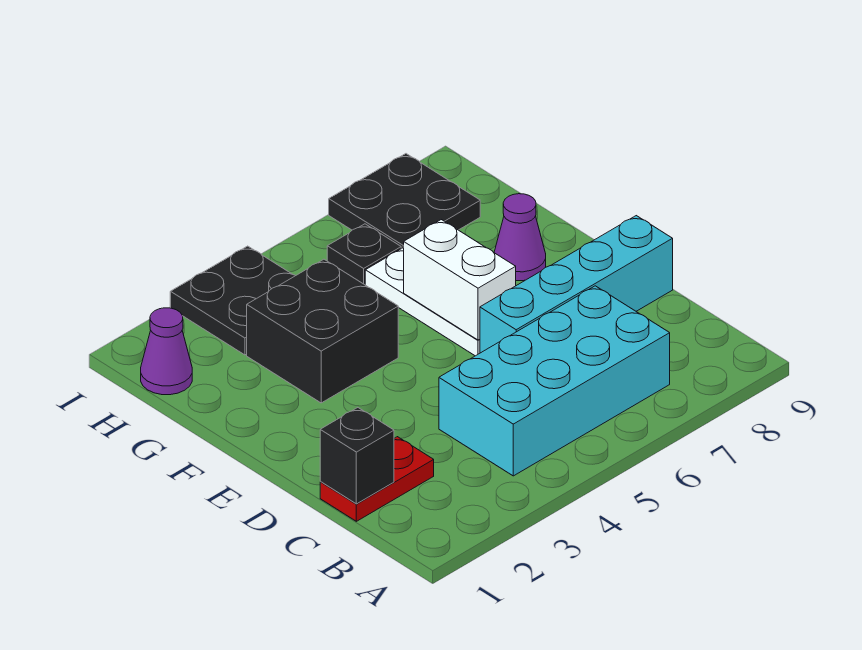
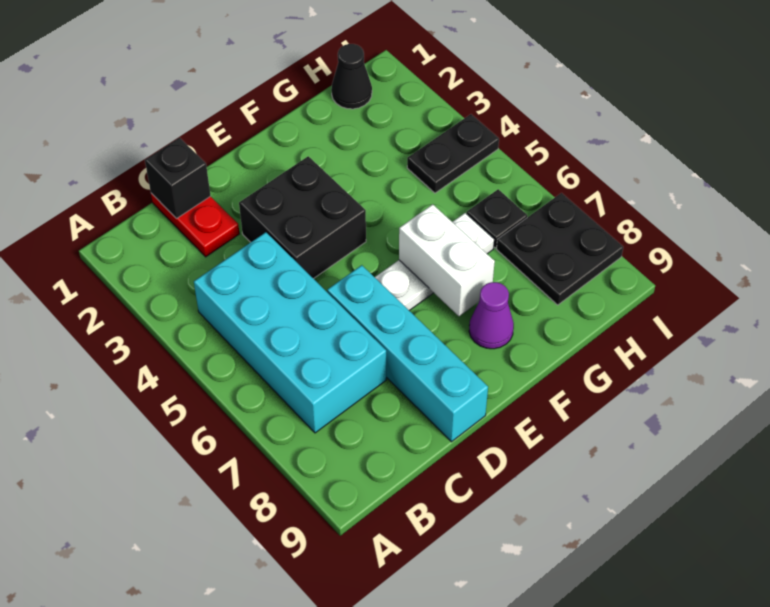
white 1x2 brick [403,220,516,340] -> white 1x2 brick turned to [399,204,495,316]
black 2x2 brick [247,259,398,403] -> black 2x2 brick moved to [239,156,366,279]
purple 1x1 cone [141,308,192,395] -> black 1x1 cone [331,44,372,109]
black 2x2 plate [170,246,295,355] -> black 1x2 plate [407,114,499,193]

